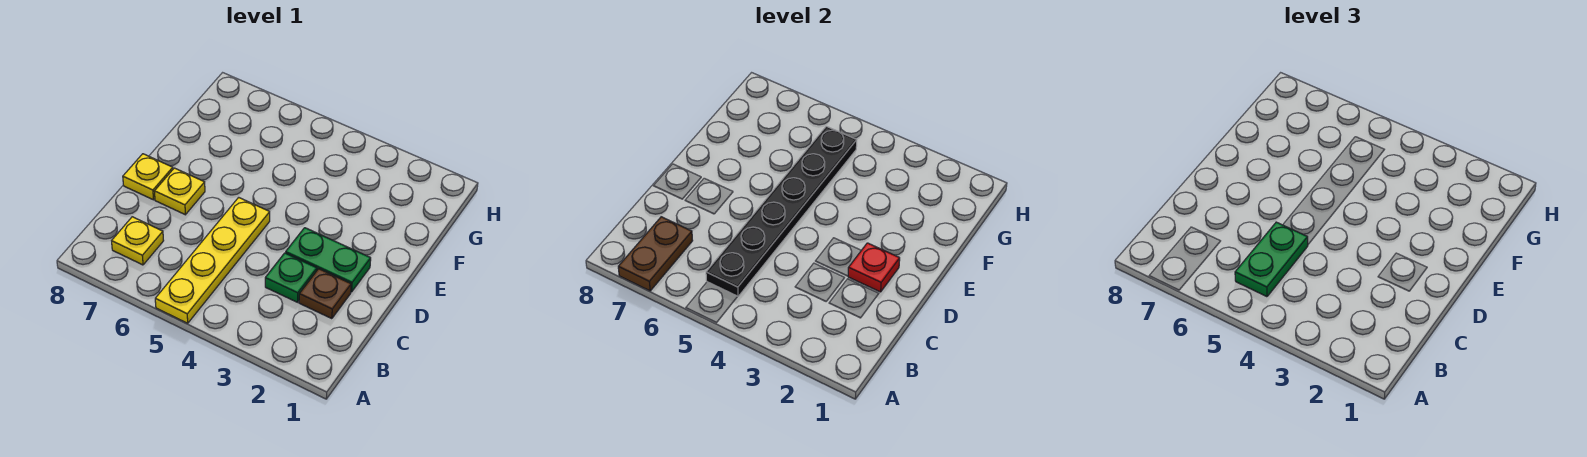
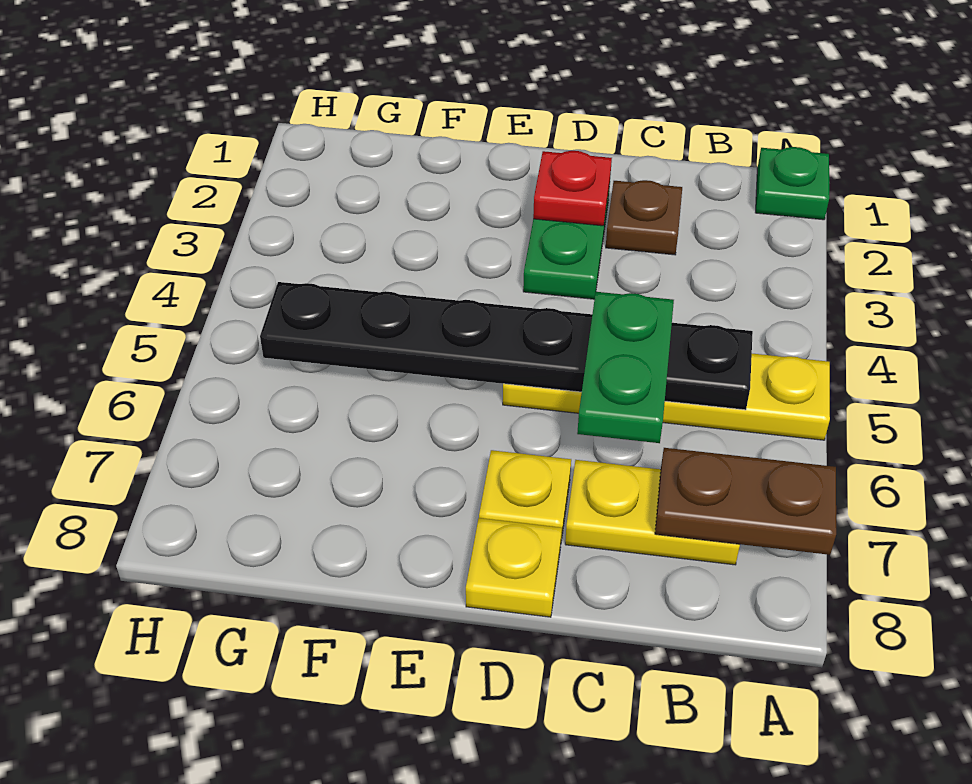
green 1x2 plate [1235,222,1308,297] -> green 1x2 plate turned to [577,292,674,443]
yellow 1x1 plate [112,217,164,265] -> yellow 1x2 plate [565,460,740,565]
green 1x1 plate [265,253,317,302] -> green 1x1 plate moved to [756,147,829,220]

